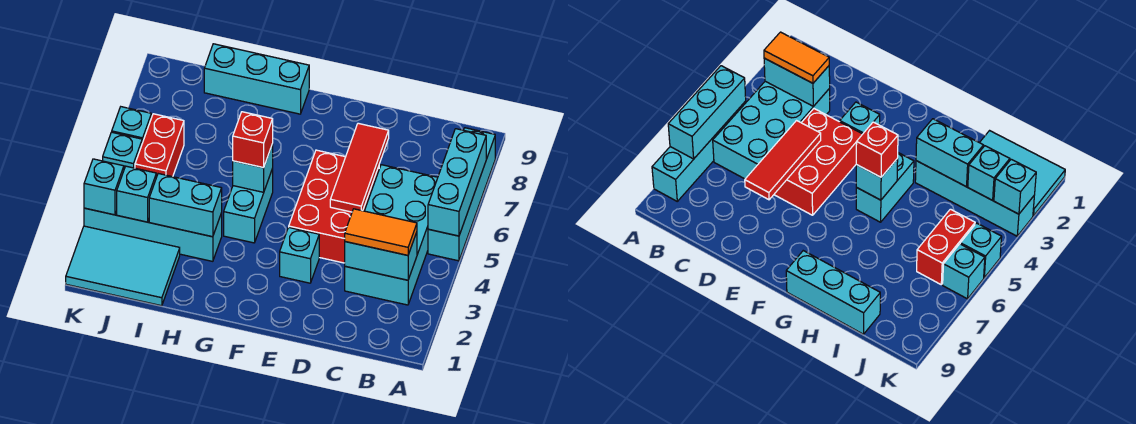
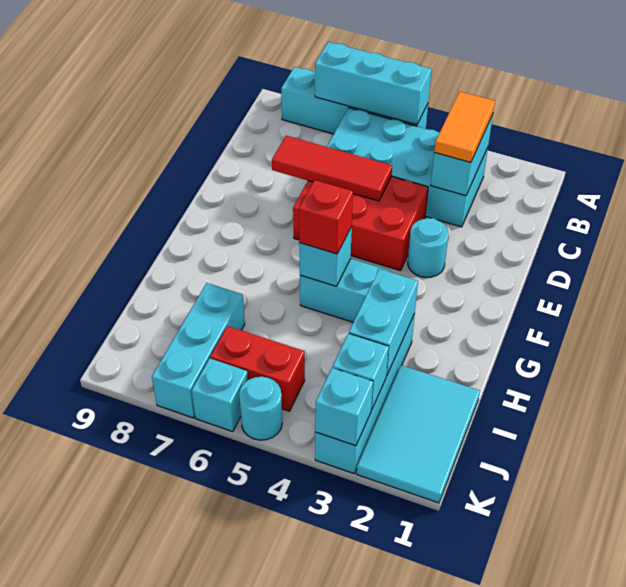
cyan 1x1 brick [280,227,319,283] -> cyan 1x1 round brick [408,218,449,278]
cyan 1x3 brick [204,44,309,114] -> cyan 1x3 brick moved to [152,283,245,418]
cyan 1x1 brick [103,132,142,169] -> cyan 1x1 round brick [239,377,282,440]

